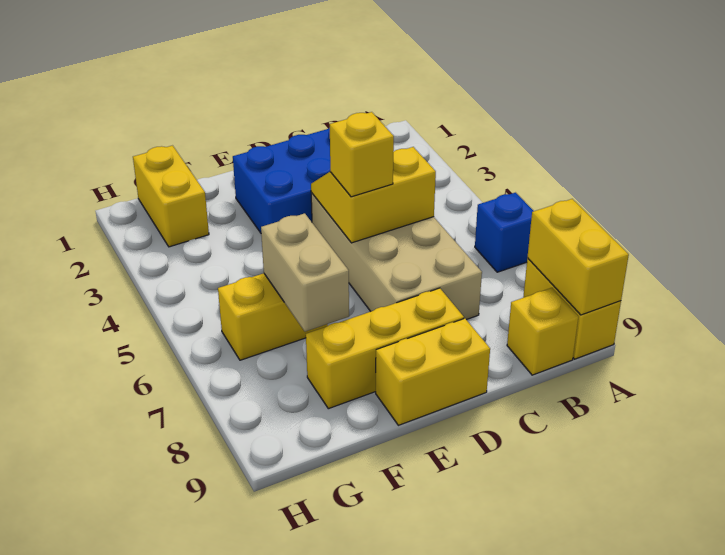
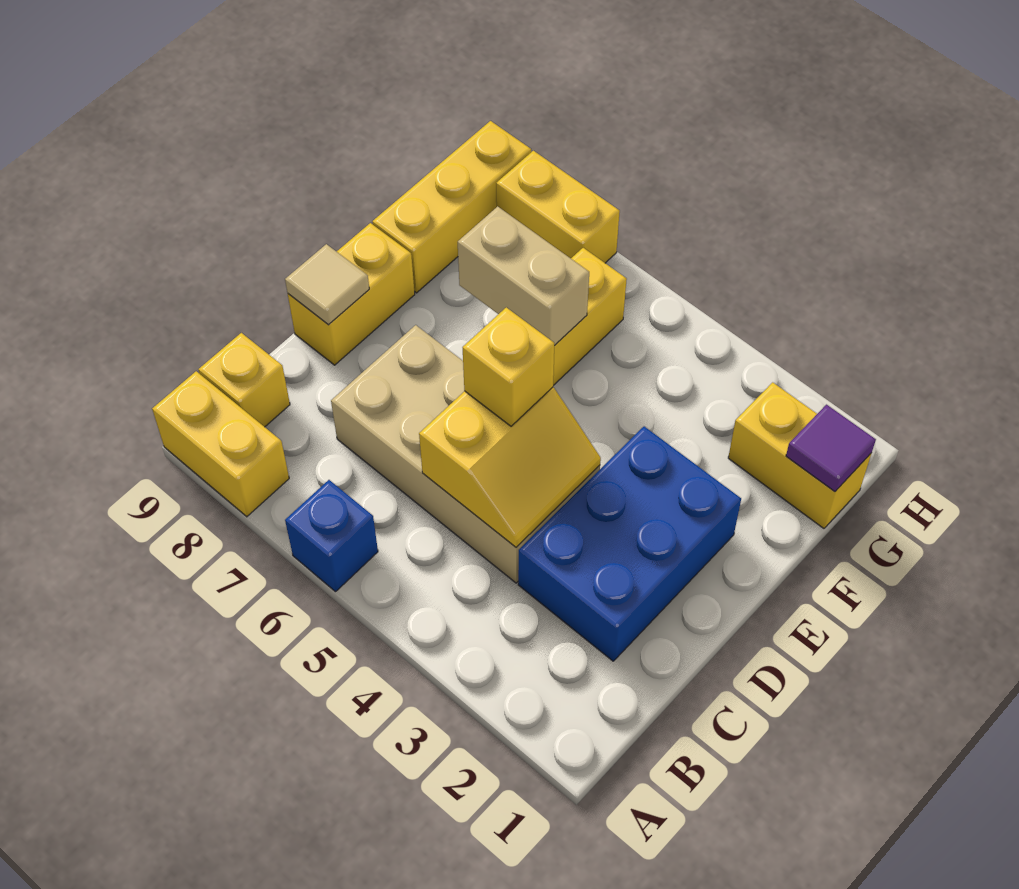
yellow 1x2 brick [527,199,629,315] -> yellow 1x2 brick moved to [496,151,620,263]
yellow 1x3 brick [306,288,464,409] -> yellow 1x3 brick moved to [372,121,531,293]
none -> tan 1x1 tile [285,244,369,325]
none -> purple 1x1 tile [786,405,876,491]

